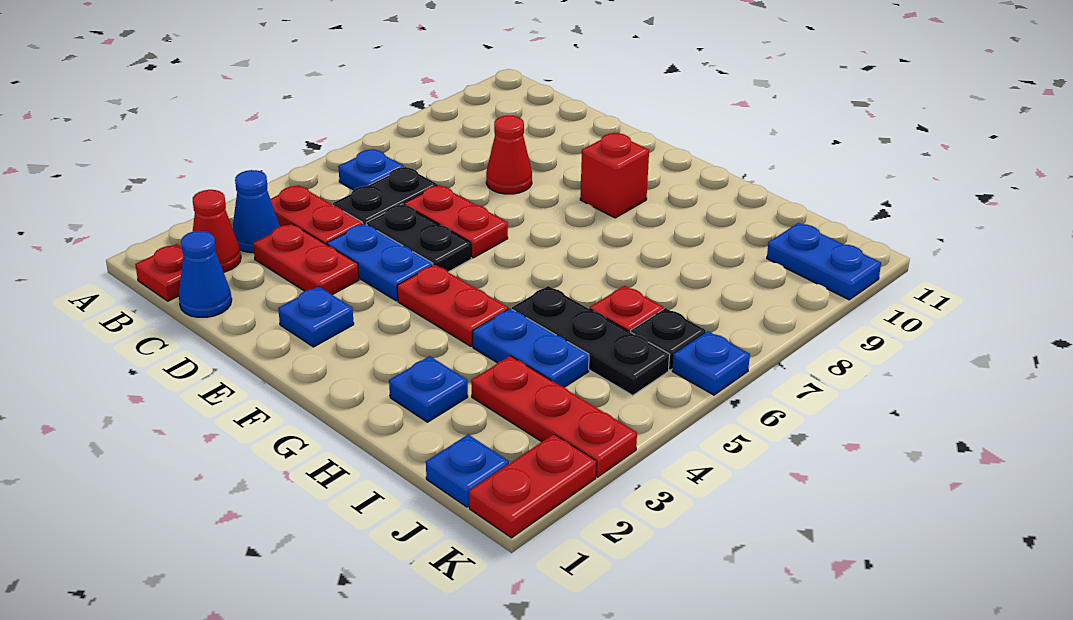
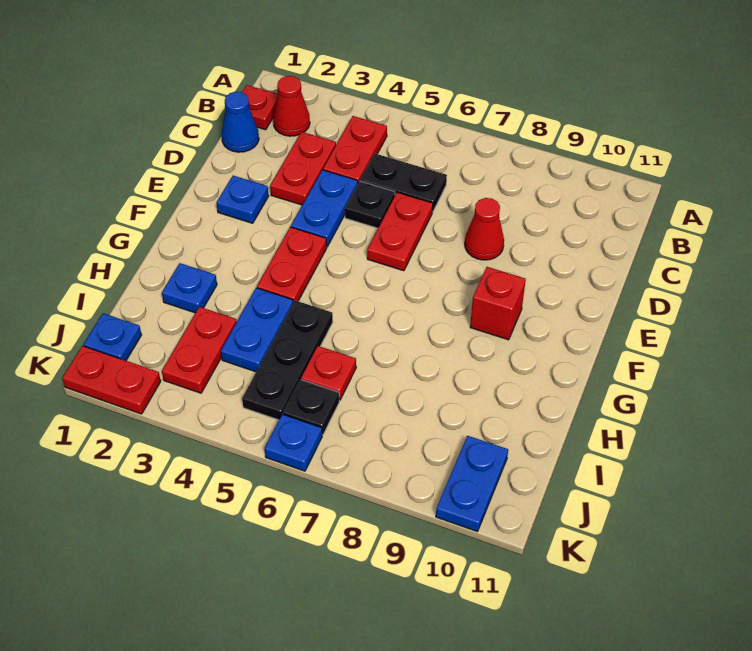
blue 1x1 cone [232,170,280,253] -> none
blue 1x1 plate [338,149,404,190] -> none
black 1x2 plate [366,204,471,272] -> black 1x1 plate [345,181,395,228]
red 1x3 plate [471,356,637,477] -> red 1x2 plate [162,307,237,393]

